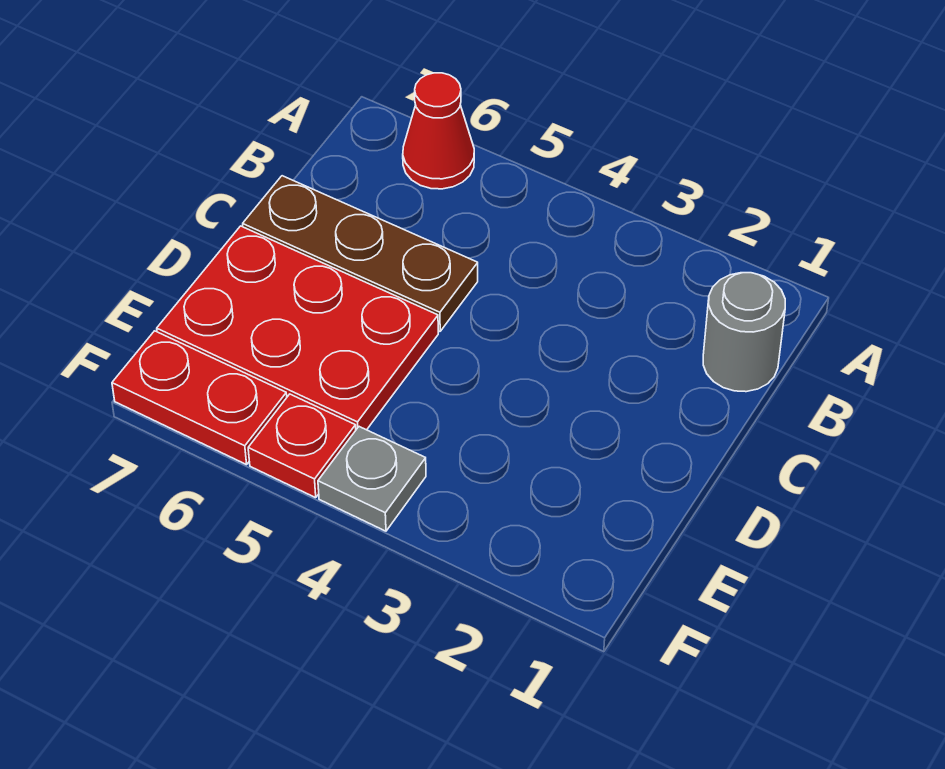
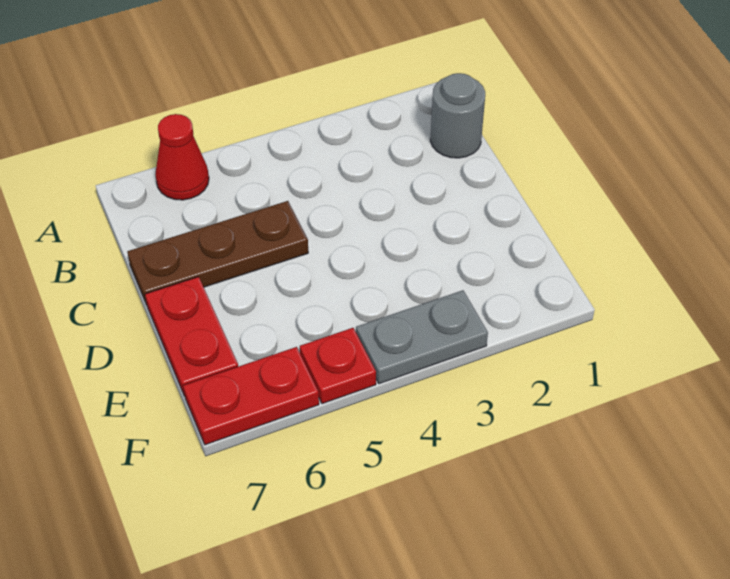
red 2x3 plate [157,226,438,430] -> red 1x2 plate [145,277,238,396]
grey 1x1 plate [318,427,426,531] -> grey 1x2 plate [356,290,488,384]

